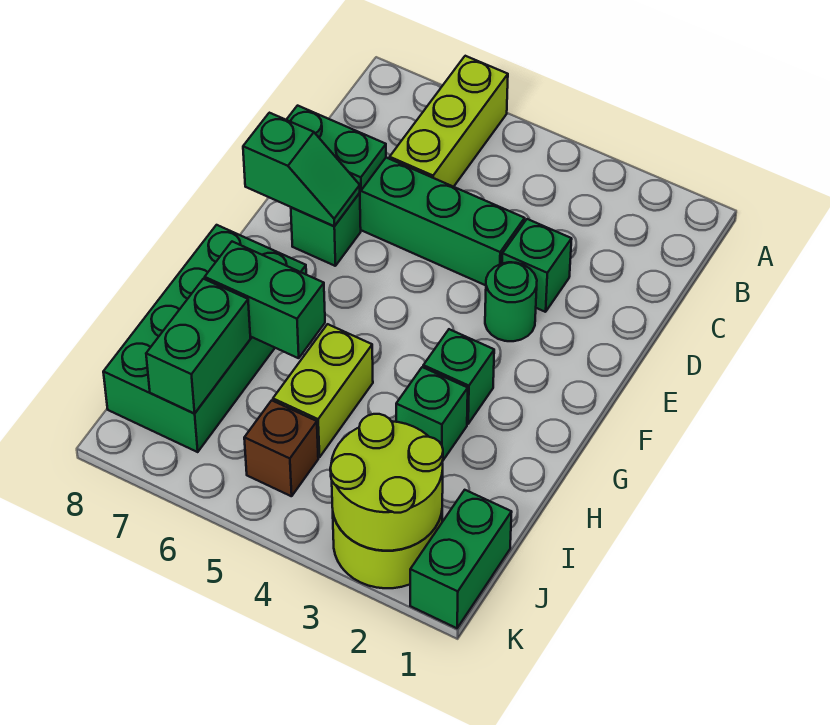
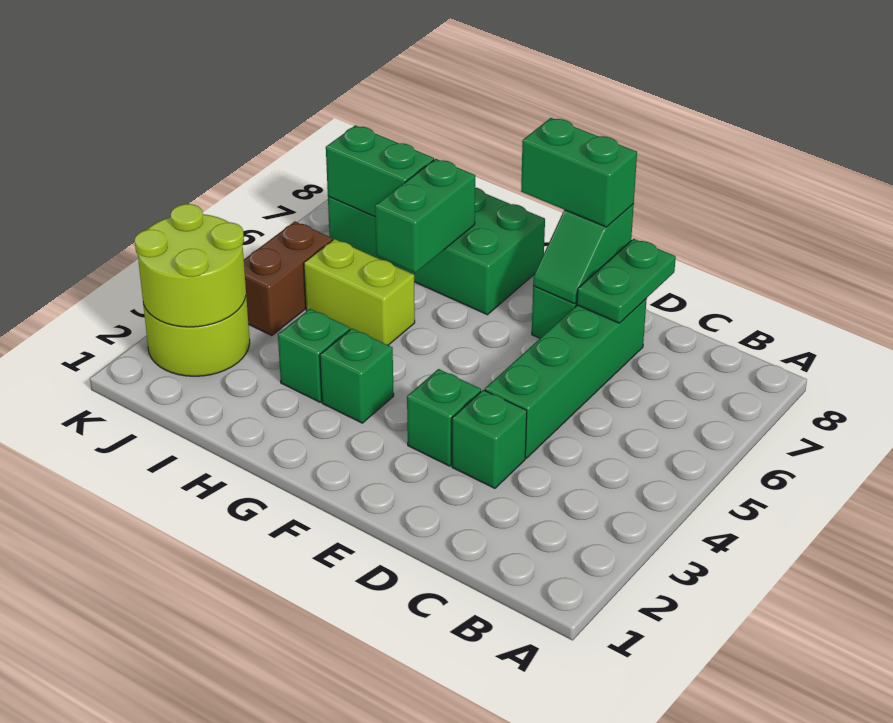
lime 1x3 brick [390,56,508,187] -> none
green 1x1 round brick [485,262,537,341] -> green 1x1 brick [407,369,481,466]
green 1x2 brick [410,490,512,628] -> green 1x2 brick moved to [521,118,637,227]
brown 1x1 brick [244,400,318,496] -> brown 1x2 brick [244,222,333,336]

